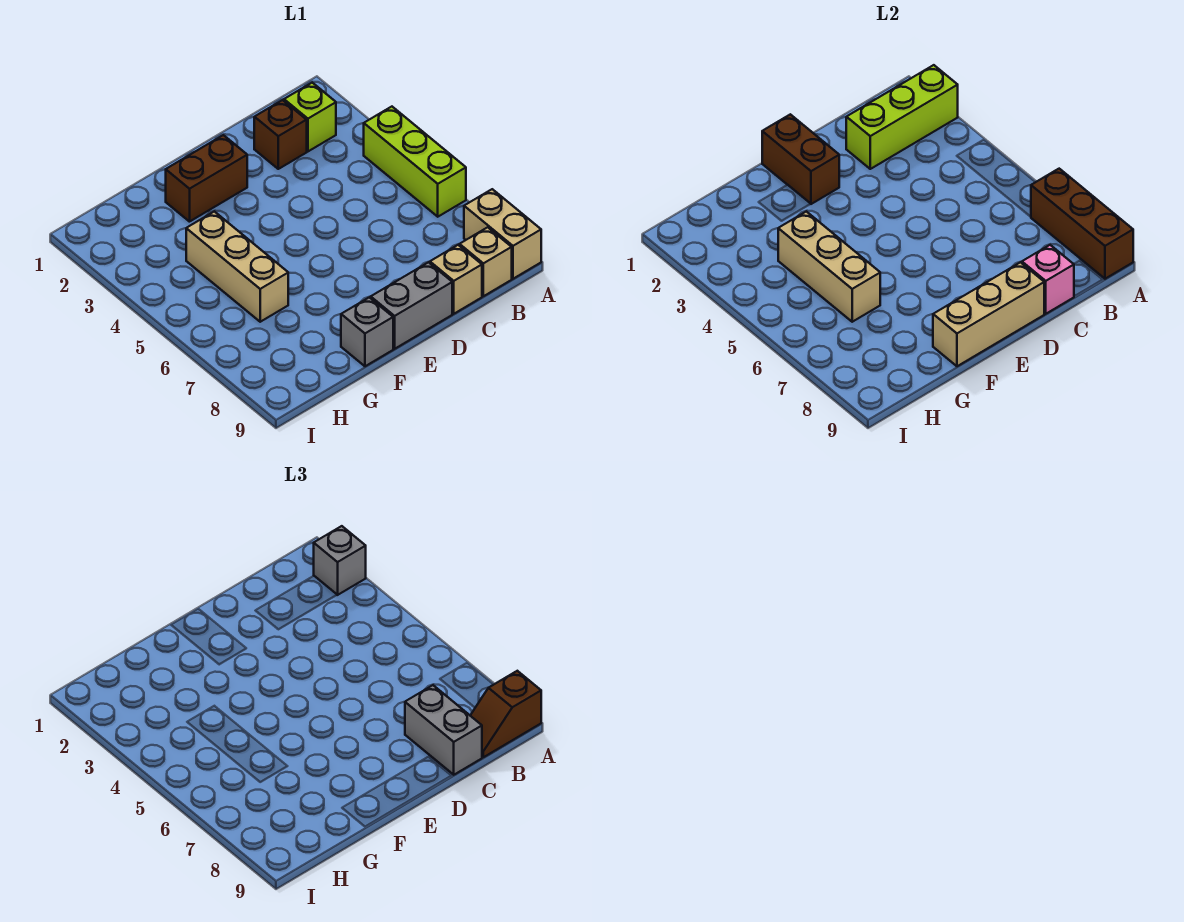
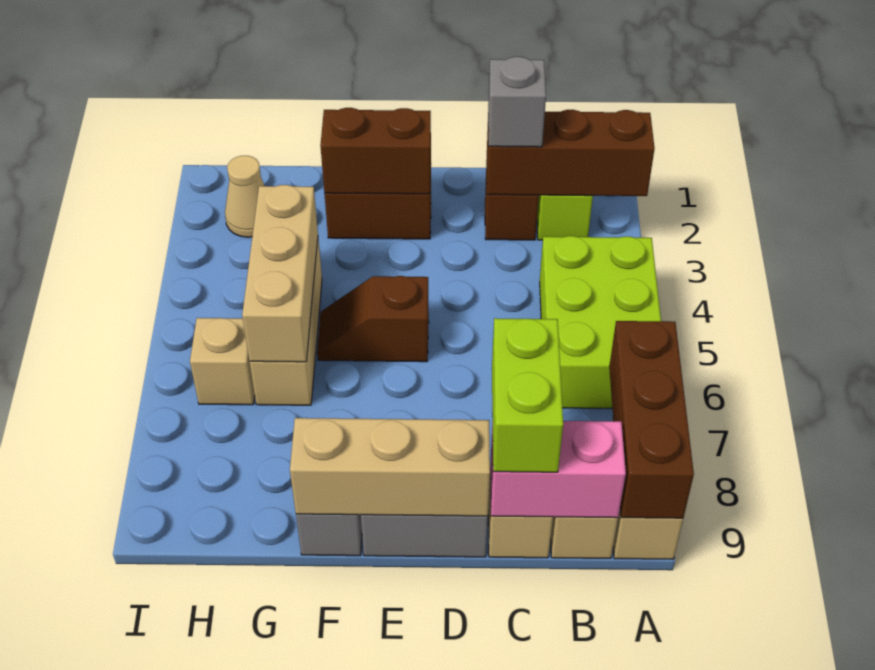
lime 1x3 brick [846,65,958,169] -> brown 1x3 brick [487,110,655,196]
grey 1x1 brick [314,526,366,595] -> grey 1x1 brick moved to [488,57,546,147]
lime 1x3 brick [364,107,466,217] -> lime 2x3 brick [540,236,661,409]
brown 1x2 slope [470,671,541,757] -> brown 1x2 slope moved to [317,276,429,362]
grey 1x2 brick [405,685,482,775] -> lime 1x2 brick [492,318,563,472]
pink 1x1 brick [1022,245,1074,314] -> pink 1x2 brick [490,421,626,518]
brown 1x2 brick [762,114,839,204] -> brown 1x2 brick turned to [320,108,431,194]
none -> tan 1x1 cone [225,156,265,237]
none -> tan 1x1 brick [190,318,255,405]

